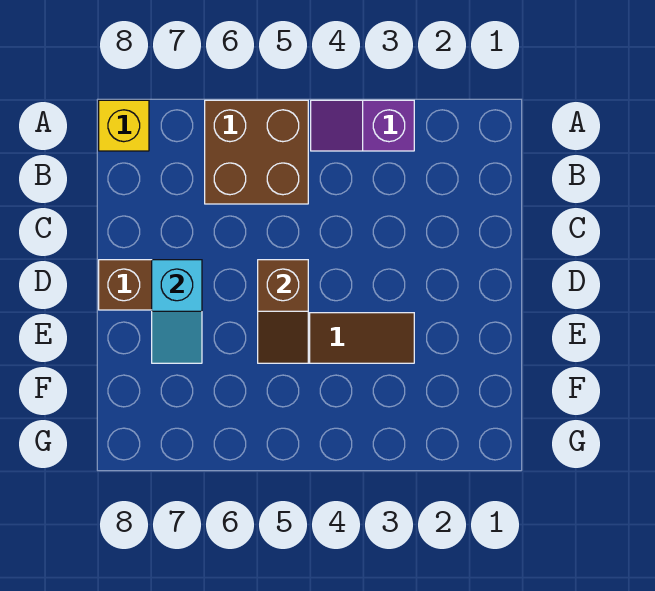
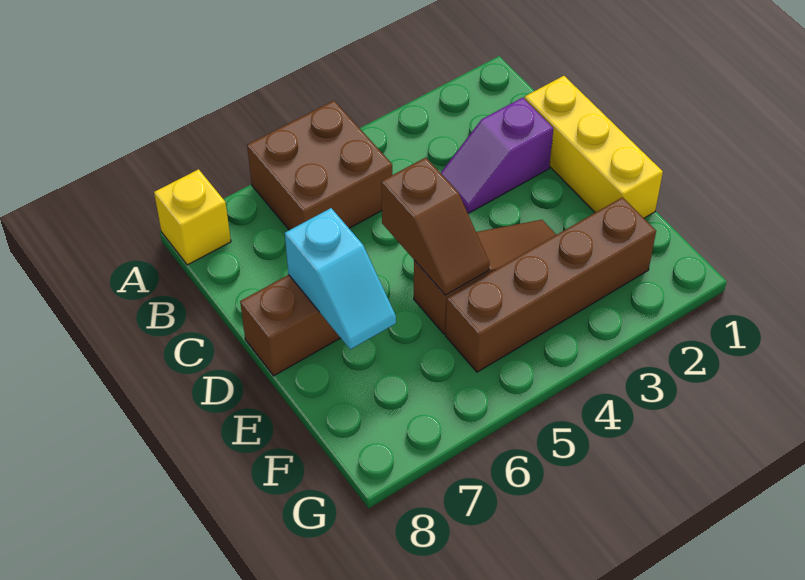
purple 1x2 slope [311,100,414,151] -> purple 1x2 slope moved to [441,98,553,213]
none -> yellow 1x3 brick [525,76,663,218]
none -> brown 1x4 brick [446,197,656,372]

